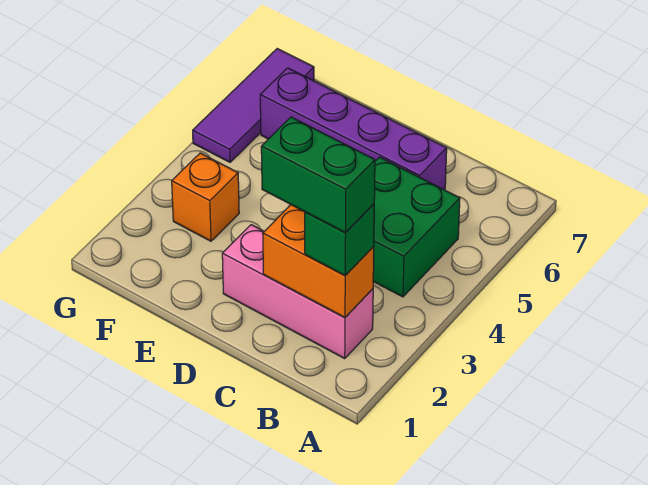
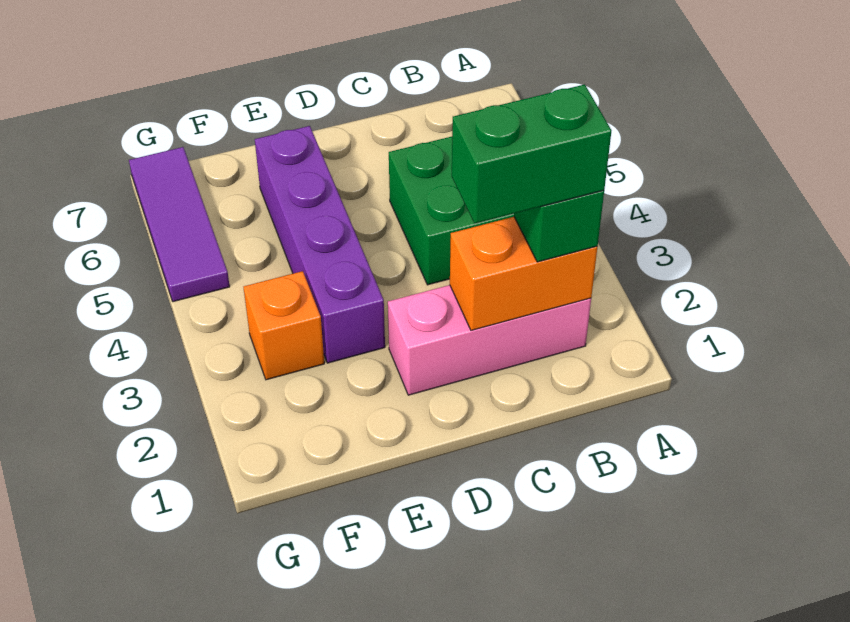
purple 1x4 brick [260,68,447,190] -> purple 1x4 brick turned to [255,126,385,363]

